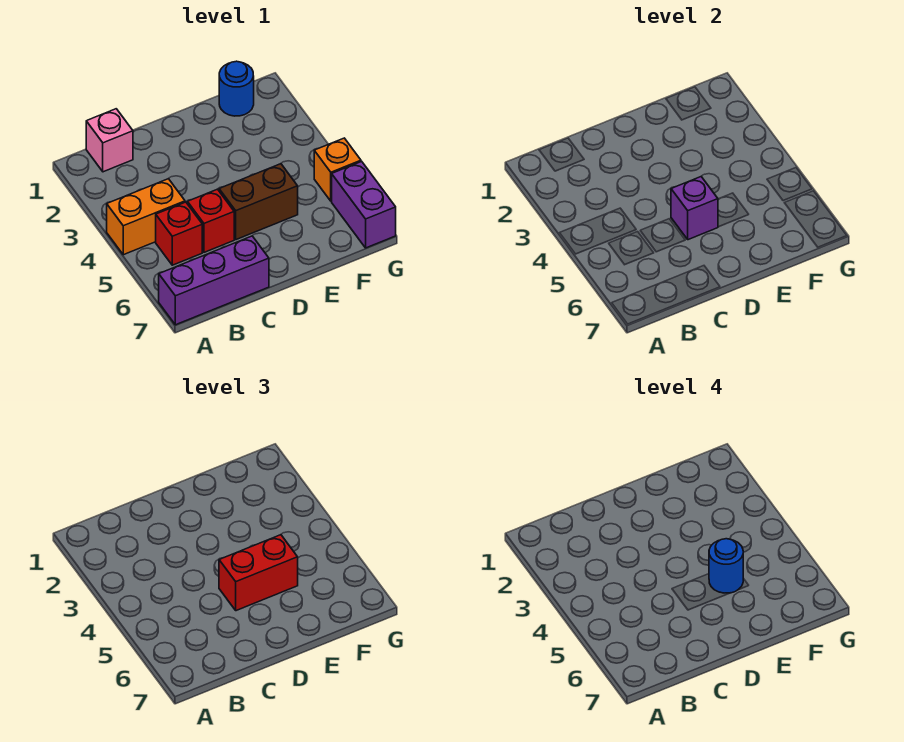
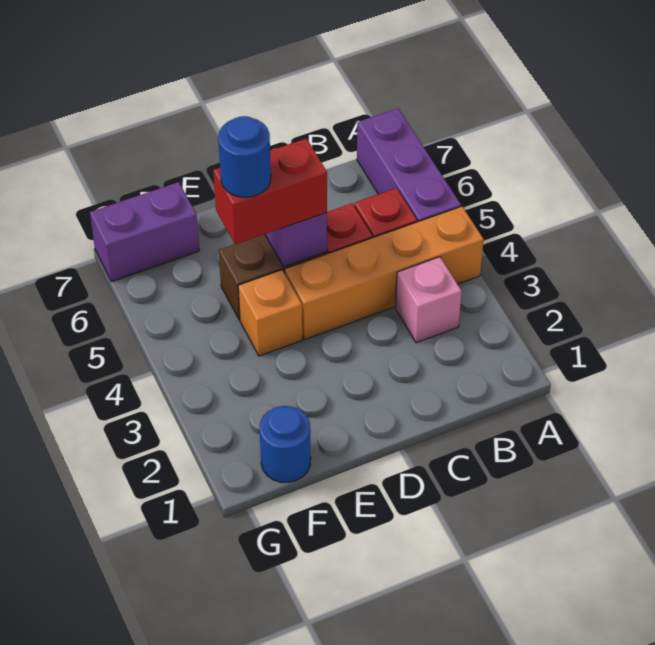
orange 1x2 brick [107,179,185,255] -> orange 1x4 brick [285,206,484,339]
purple 1x3 brick [159,236,269,325] -> purple 1x3 brick turned to [357,108,461,222]
pink 1x1 brick [86,109,133,172] -> pink 1x1 brick moved to [396,257,462,343]
orange 1x1 brick [314,138,361,201] -> orange 1x1 brick moved to [238,270,302,356]
purple 1x2 brick [332,161,396,248] -> purple 1x2 brick turned to [90,182,199,282]

